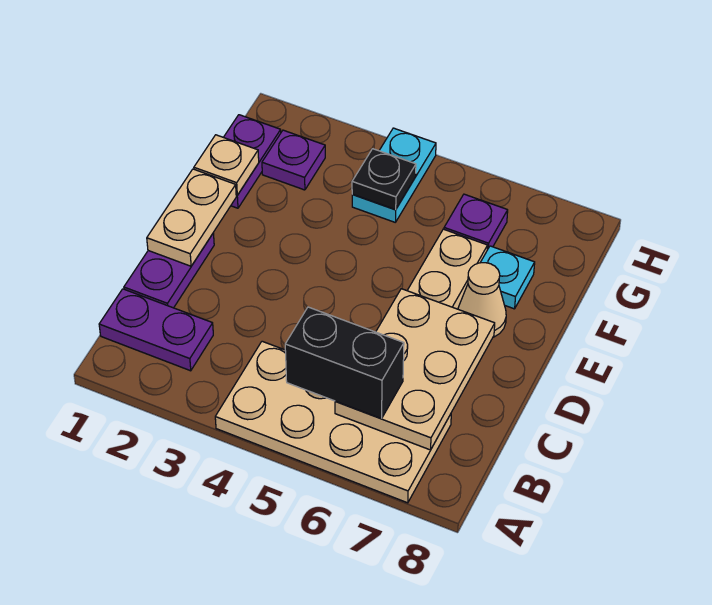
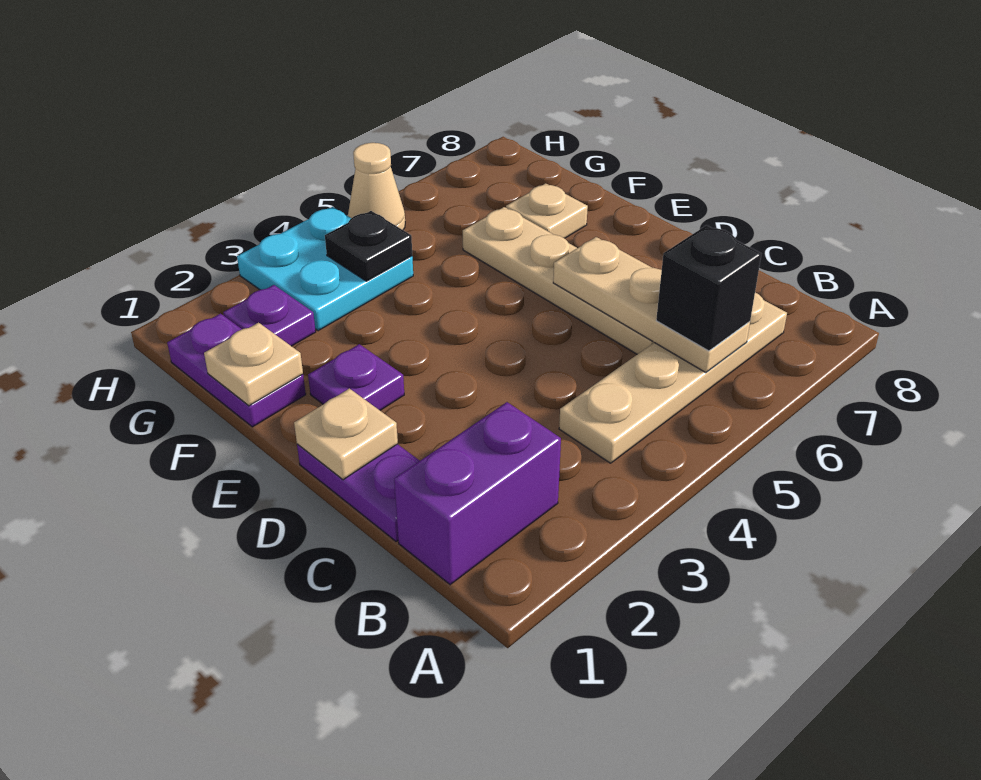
tan 2x4 plate [215,341,451,503] -> tan 1x4 plate [559,293,787,463]
purple 1x2 plate [99,289,213,371] -> purple 1x2 brick [394,402,561,585]
black 1x2 brick [285,307,404,419] -> black 1x1 brick [656,225,761,351]
tan 2x3 plate [335,289,495,450] -> tan 1x3 plate [553,237,750,373]
tan 1x2 plate [147,169,236,266] -> tan 1x1 plate [294,388,398,480]
tan 1x1 cone [458,263,506,337] -> tan 1x1 cone moved to [348,143,405,230]
cyan 1x1 plate [480,246,535,309] -> tan 1x1 plate [506,183,588,238]
cyan 1x2 plate [352,128,436,222] -> cyan 2x2 plate [237,207,413,331]
purple 1x1 plate [444,194,508,250] -> purple 1x1 plate moved to [308,344,404,410]

